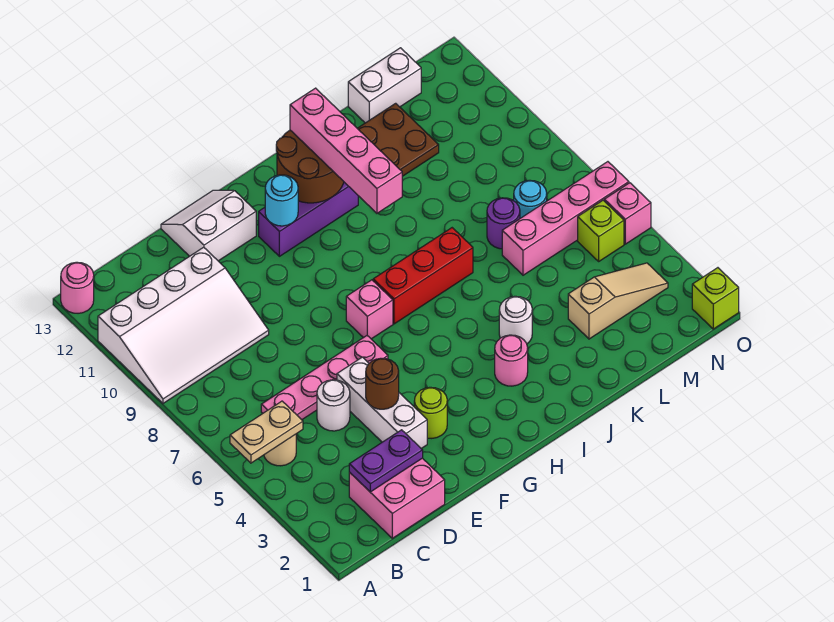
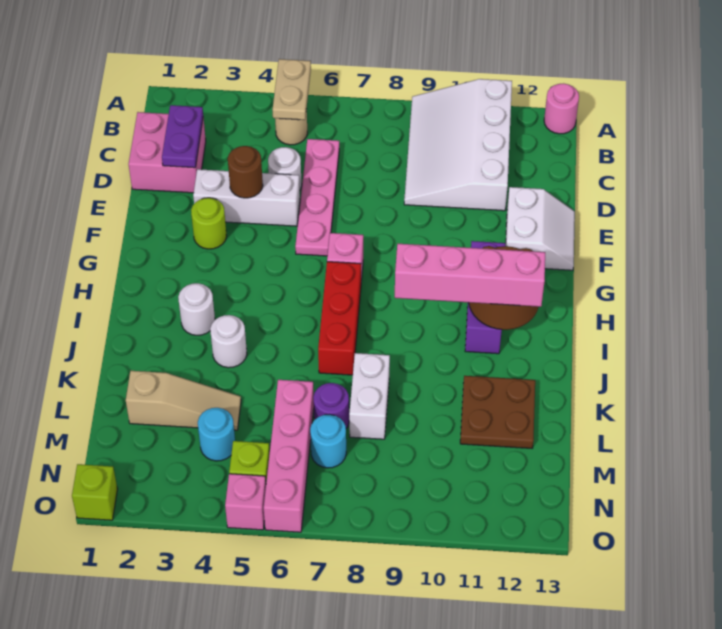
cyan 1x1 round brick [265,175,298,226] -> cyan 1x1 round brick moved to [198,408,235,461]
pink 1x1 round brick [495,335,528,386] -> white 1x1 round brick [178,283,215,335]
tan 1x3 slope [568,263,668,339] -> tan 1x3 slope turned to [126,371,241,430]
white 1x2 brick [348,48,421,123] -> white 1x2 brick moved to [349,353,390,439]

